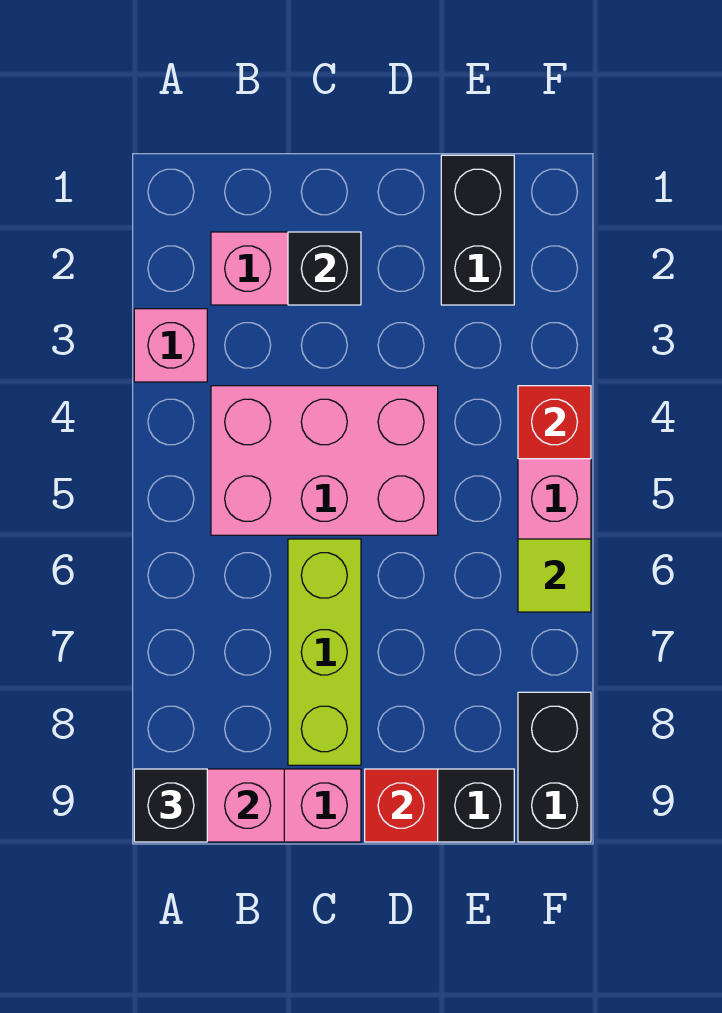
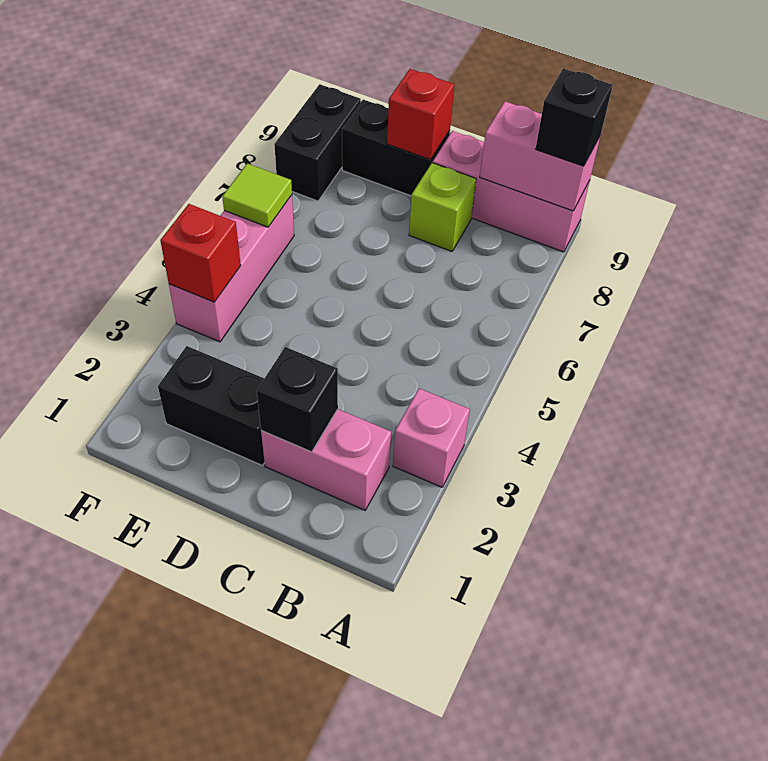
pink 2x3 brick [211,386,438,535] -> none
lime 1x3 brick [288,539,361,765] -> lime 1x1 brick [409,163,476,251]
black 1x2 brick [441,155,514,305] -> black 1x2 brick turned to [158,346,265,465]

